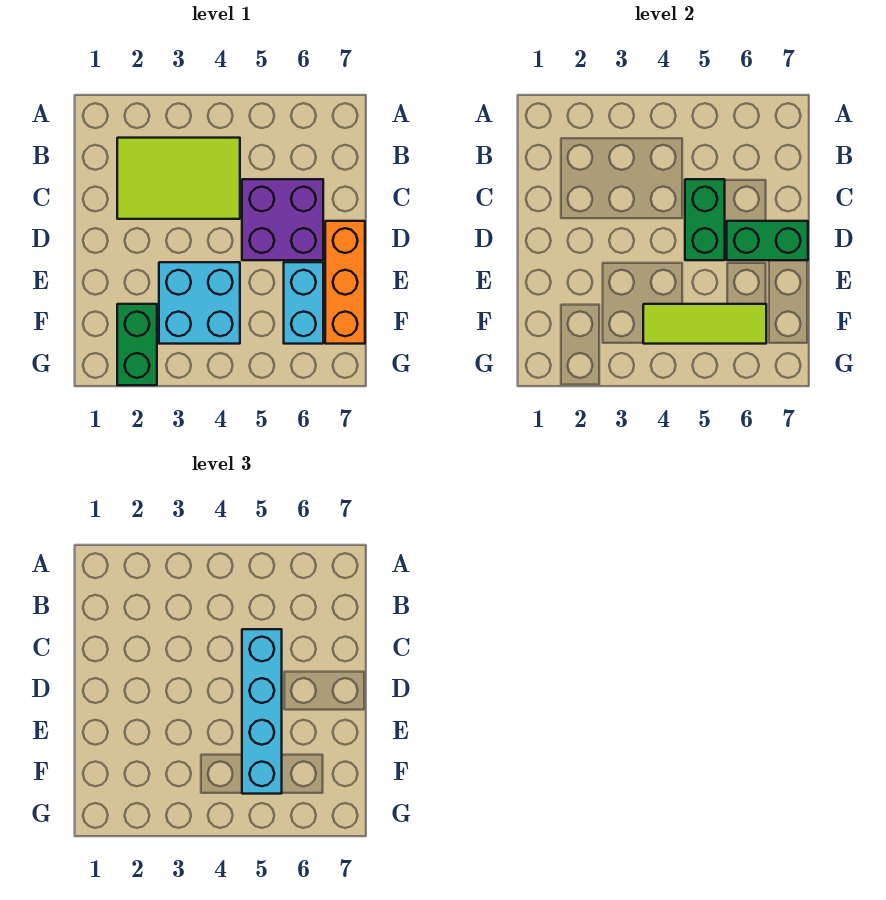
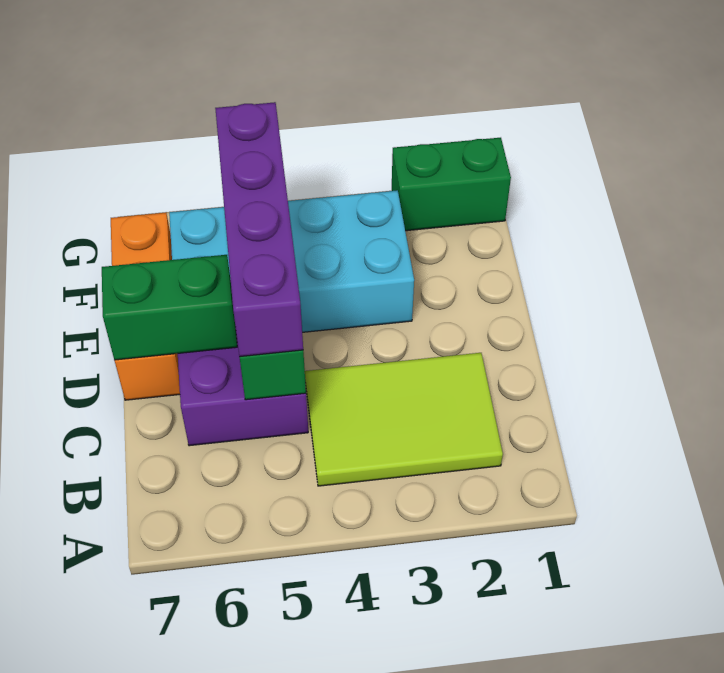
cyan 1x4 brick [242,629,282,794] -> purple 1x4 brick [215,102,303,357]
green 1x2 brick [117,304,157,385] -> green 1x2 brick turned to [392,138,511,231]
lime 1x3 tile [643,304,766,344] -> none

